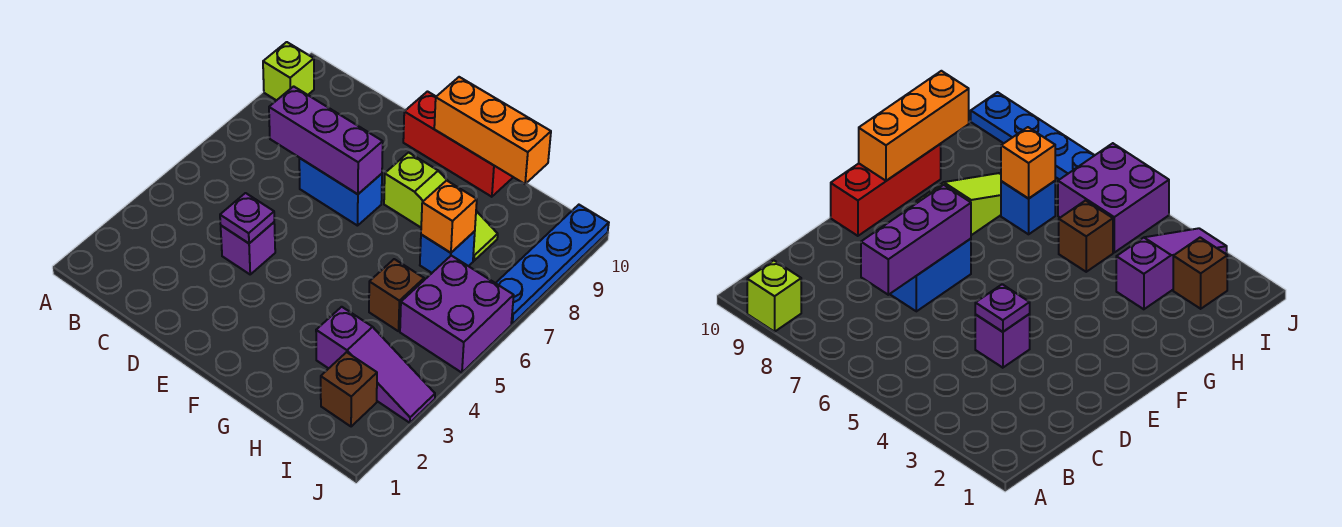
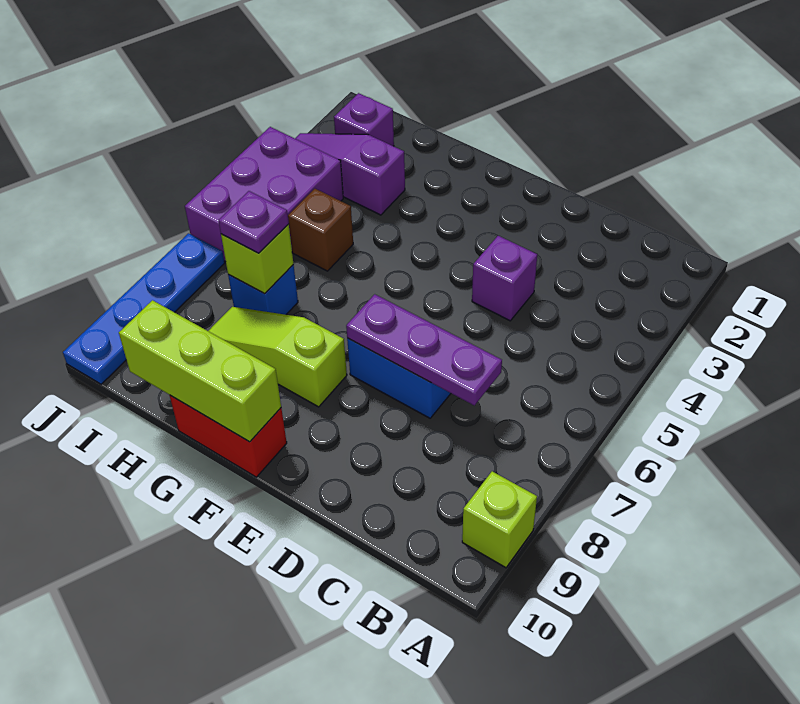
purple 1x3 brick [269,86,383,194] -> purple 1x3 plate [346,294,502,405]
purple 1x1 plate [220,193,274,243] -> purple 1x1 plate moved to [218,191,289,253]
red 1x3 brick [403,92,513,197] -> red 1x2 brick [170,395,287,477]
orange 1x3 brick [434,77,551,184] -> lime 1x3 brick [119,300,281,442]
orange 1x1 brick [421,181,477,253] -> lime 1x1 brick [221,224,293,294]
brown 1x1 brick [321,352,377,427] -> purple 1x1 brick [334,93,394,146]
purple 2x2 brick [400,256,514,373] -> purple 2x3 brick [185,127,343,261]

